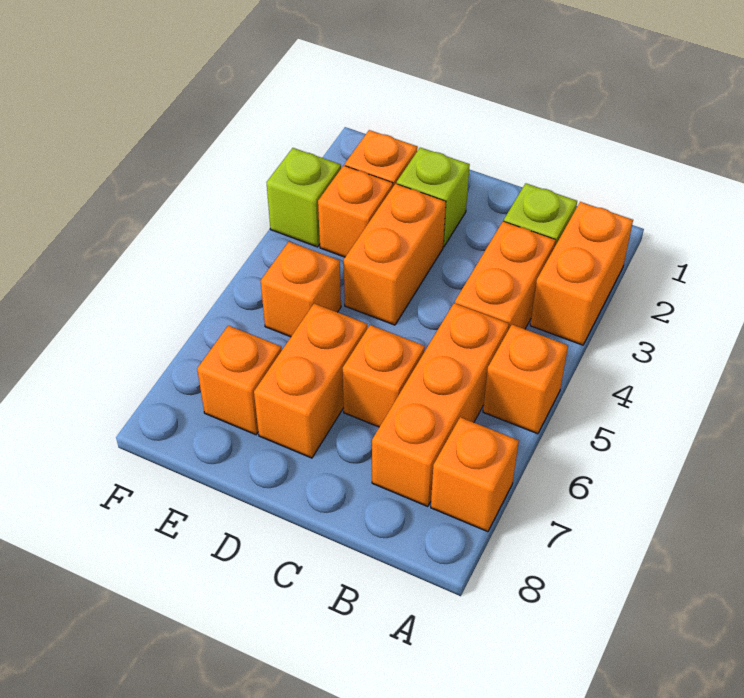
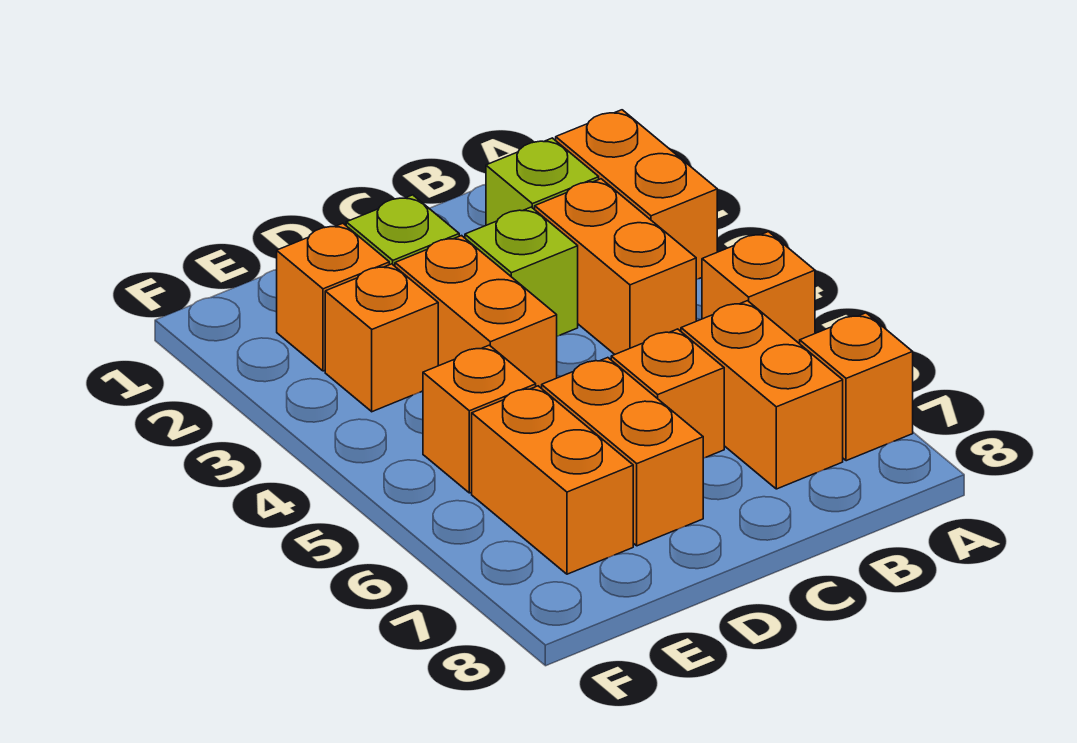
orange 1x3 brick [372,303,509,507] -> orange 1x2 brick [681,301,843,489]
orange 1x1 brick [197,325,282,435] -> orange 1x2 brick [472,386,633,574]
lime 1x1 brick [267,148,341,247] -> lime 1x1 brick moved to [465,207,578,336]

